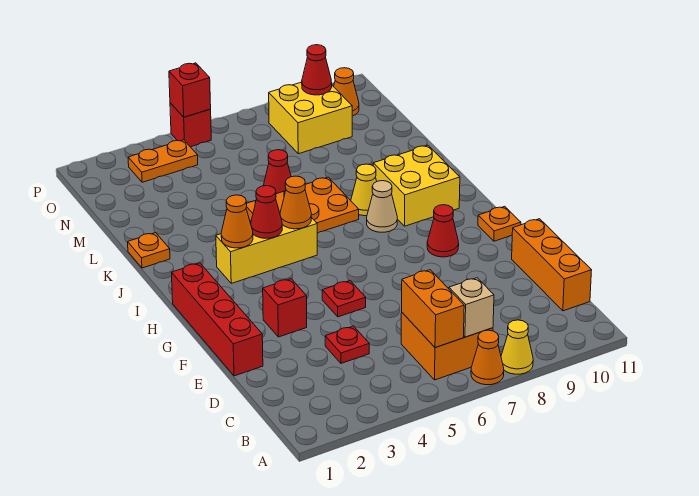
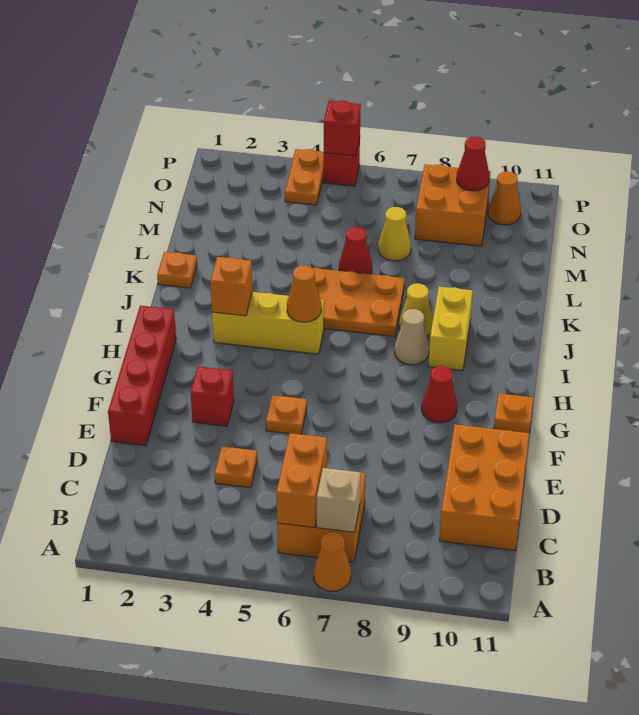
yellow 1x1 cone [501,320,533,374] -> yellow 1x1 cone moved to [378,207,411,261]
orange 1x3 brick [512,219,592,311] -> orange 2x3 brick [439,425,529,551]
red 1x1 plate [325,326,369,363] -> orange 1x1 plate [215,447,257,488]
red 1x1 plate [322,281,366,317] -> orange 1x1 plate [266,395,307,434]
orange 1x1 cone [221,195,253,248] -> orange 1x1 brick [210,257,252,316]
red 1x1 cone [251,186,282,238] -> none
yellow 2x2 brick [373,145,460,226] -> yellow 1x2 brick [428,287,473,371]
yellow 2x2 brick [269,82,352,154] -> orange 2x2 brick [415,164,491,246]
orange 1x2 plate [128,140,198,182] -> orange 1x2 plate turned to [285,149,324,205]

